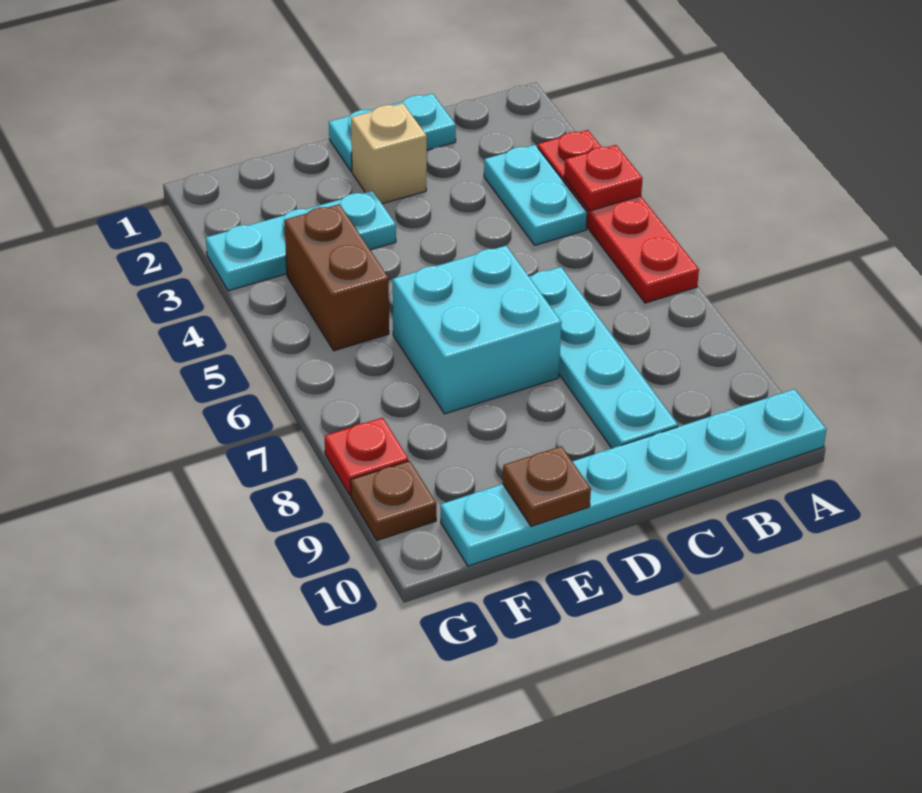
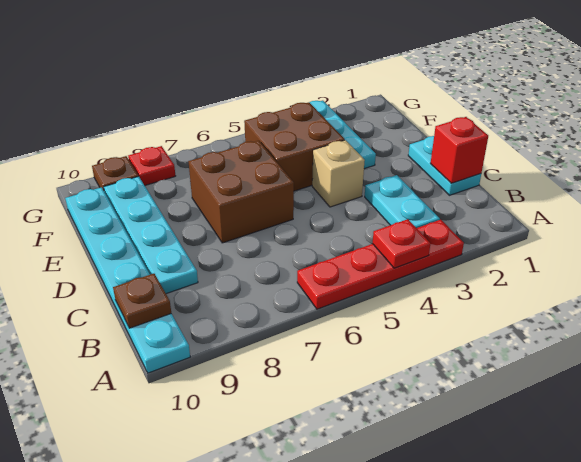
cyan 1x2 plate [484,145,587,245] -> cyan 1x2 plate turned to [365,175,440,228]
none -> red 1x1 brick [430,117,488,183]
cyan 1x4 plate [529,267,678,448] -> cyan 1x4 plate turned to [104,176,198,294]
tan 1x1 brick [351,103,427,204] -> tan 1x1 brick moved to [312,140,365,207]
cyan 2x2 brick [393,246,562,414] -> brown 2x2 brick [188,141,294,243]
brown 1x1 plate [503,446,591,526] -> brown 1x1 plate moved to [113,274,171,328]
brown 1x2 brick [284,204,389,351] -> brown 2x2 brick [244,103,345,191]

